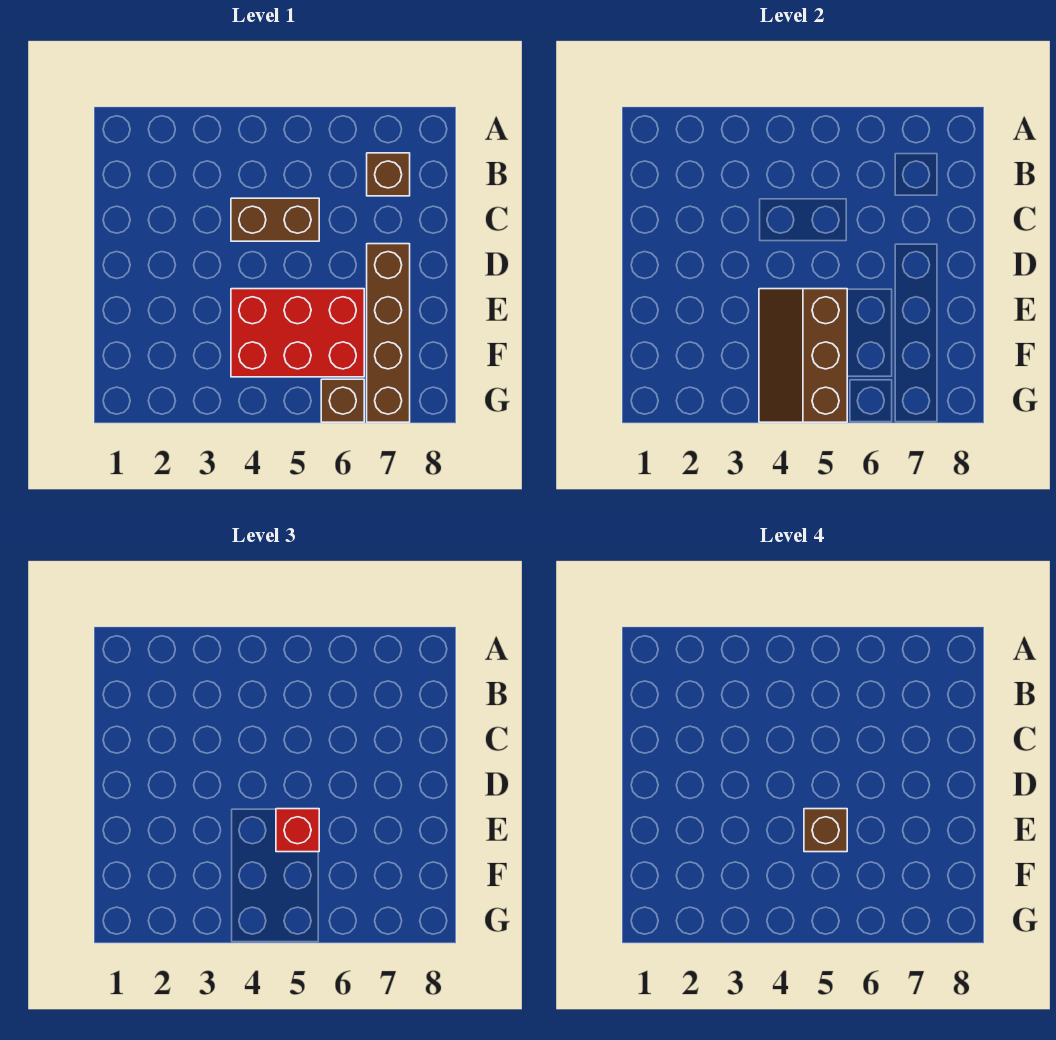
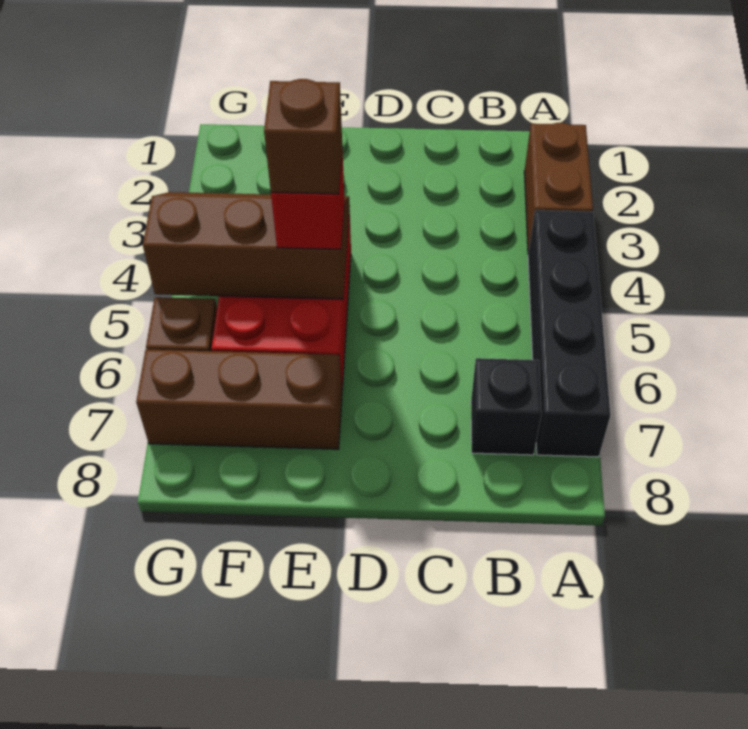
none -> black 1x4 brick [528,210,610,457]
brown 1x1 brick [367,153,410,196] -> black 1x1 brick [471,358,542,455]
brown 1x2 brick [231,198,319,241] -> brown 1x2 brick moved to [524,123,593,254]
brown 1x4 brick [367,244,410,422] -> brown 1x3 brick [136,349,342,449]

